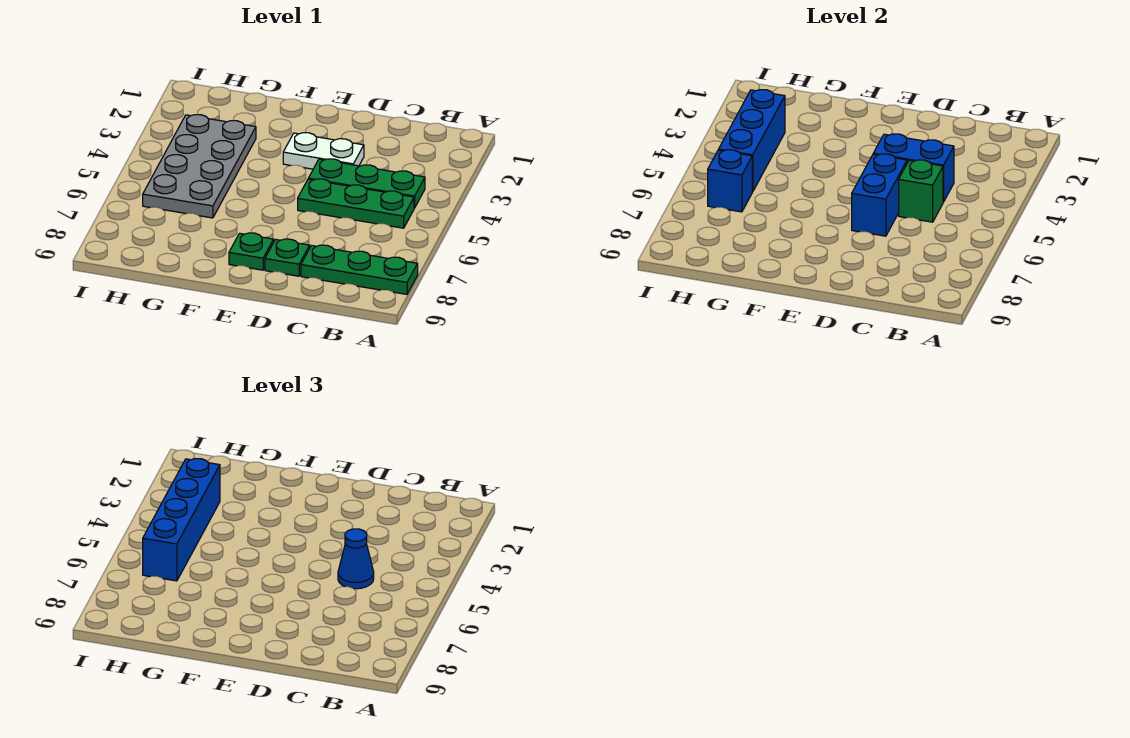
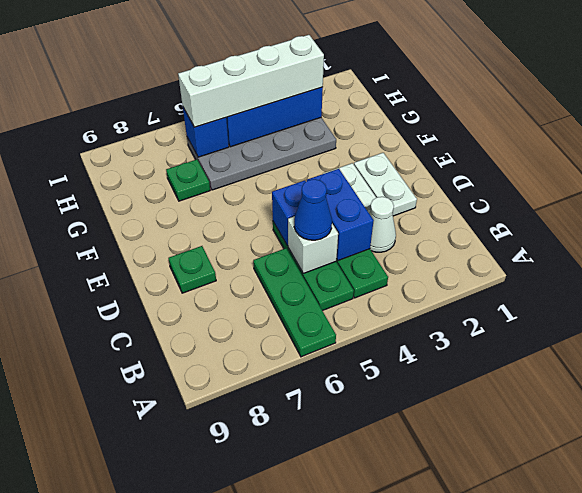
green 1x3 plate [301,245,418,294] -> green 1x3 plate moved to [253,248,336,357]
none -> white 1x1 cone [369,197,396,252]
green 1x1 brick [899,160,943,222] -> white 1x1 brick [288,216,338,273]
none -> white 1x2 plate [354,153,417,216]
blue 1x2 brick [852,154,907,236] -> blue 1x1 brick [272,180,306,246]
green 1x1 plate [229,233,274,270] -> green 1x1 plate moved to [166,159,210,201]
blue 1x4 brick [143,459,220,581] -> white 1x4 brick [178,35,324,127]

